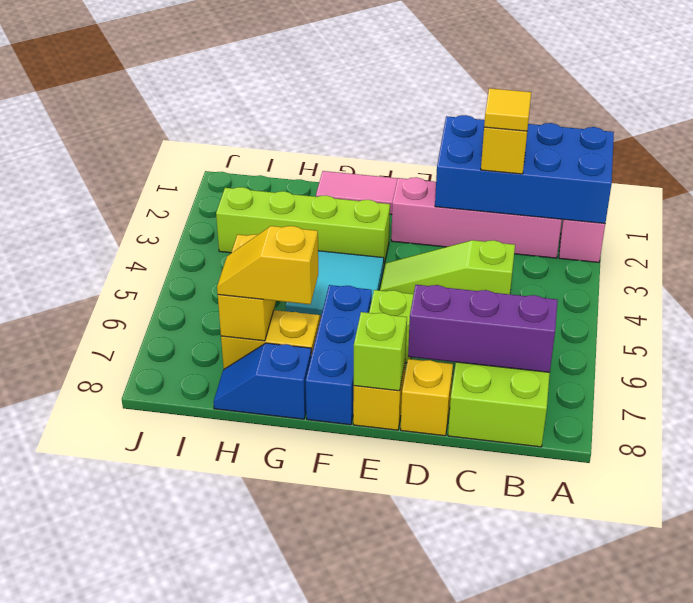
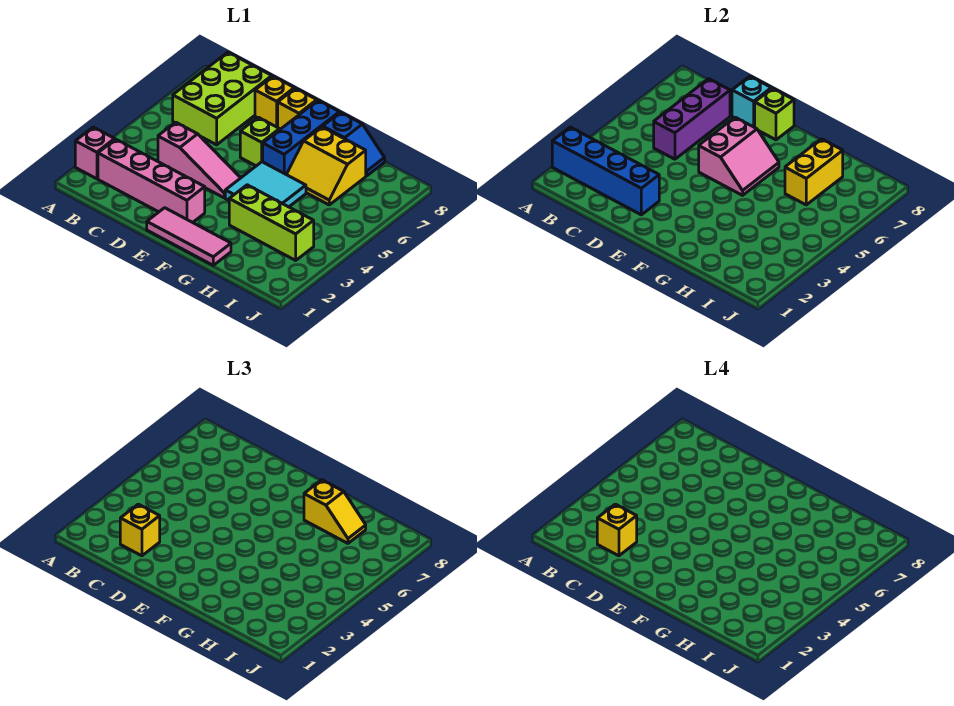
blue 2x4 brick [435,115,614,223] -> blue 1x4 brick [552,127,659,215]
purple 1x3 brick [408,285,558,372] -> purple 1x3 brick turned to [654,79,730,159]
yellow 1x1 tile [484,88,531,131] -> yellow 1x1 brick [597,504,637,556]
lime 1x3 slope [380,240,515,294] -> pink 1x3 slope [158,122,240,198]
none -> cyan 1x1 brick [732,76,771,127]
none -> pink 2x2 slope [699,117,779,195]
lime 1x4 brick [216,187,390,268] -> lime 1x3 brick [229,185,314,260]

